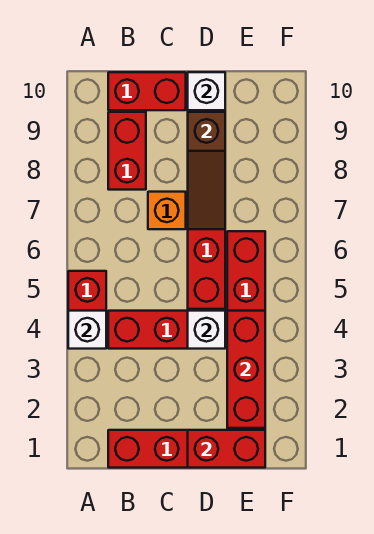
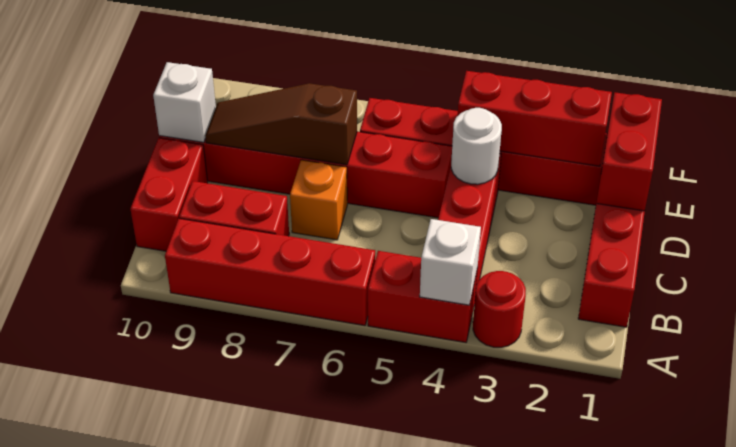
none -> red 1x1 round brick [473,271,526,347]
none -> red 1x4 brick [165,219,375,325]
white 1x1 brick [188,311,225,349] -> white 1x1 round brick [451,108,502,184]
brown 1x3 slope [188,112,225,229] -> brown 1x3 slope turned to [205,83,357,165]

